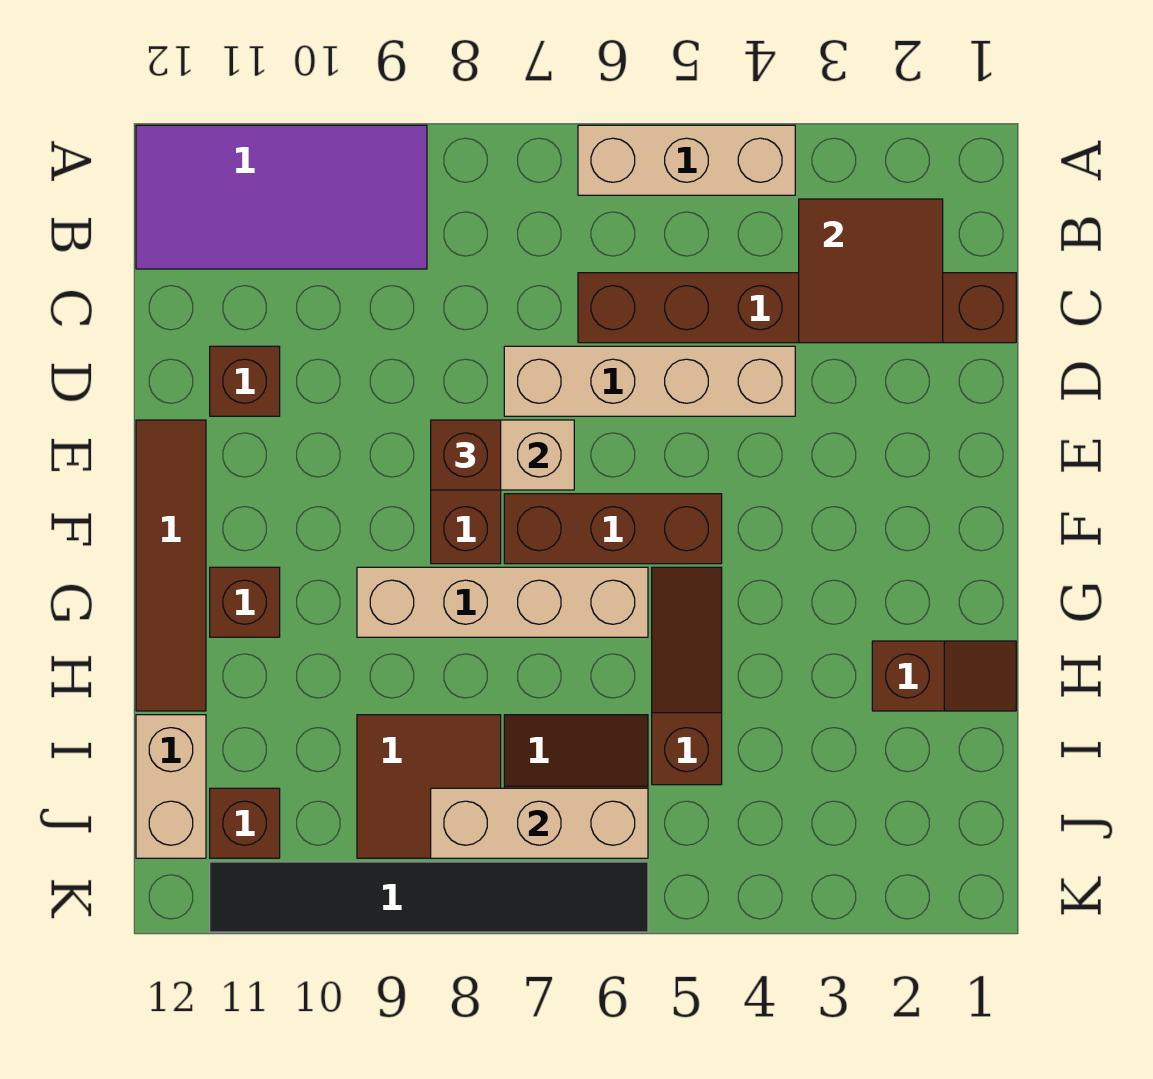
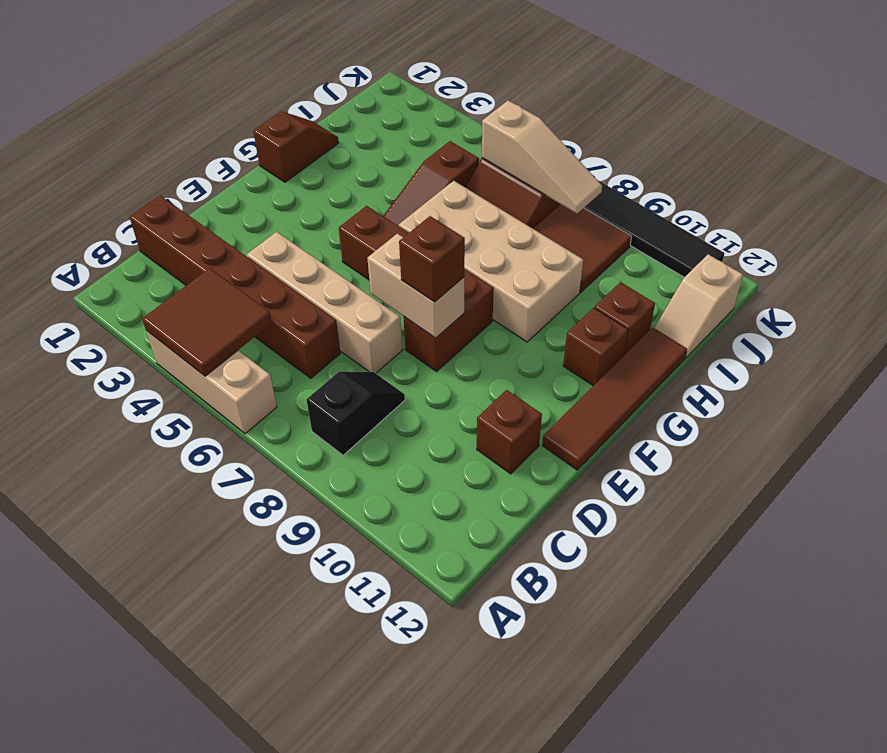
purple 2x4 tile [136,125,427,269] -> none
brown 2x2 tile [799,199,943,343] -> brown 2x2 tile moved to [142,268,272,376]
none -> black 1x2 slope [307,371,405,455]
tan 1x4 brick [357,567,648,637] -> tan 2x4 brick [399,181,583,342]
brown 1x2 slope [872,641,1016,711] -> brown 1x2 slope turned to [253,111,338,182]
tan 1x2 brick [136,715,206,858] -> tan 1x2 slope [655,254,743,358]
tan 1x3 brick [431,788,648,858] -> tan 1x3 slope [482,100,602,214]
brown 1x1 brick [210,788,280,858] -> brown 1x1 brick moved to [595,282,655,355]

